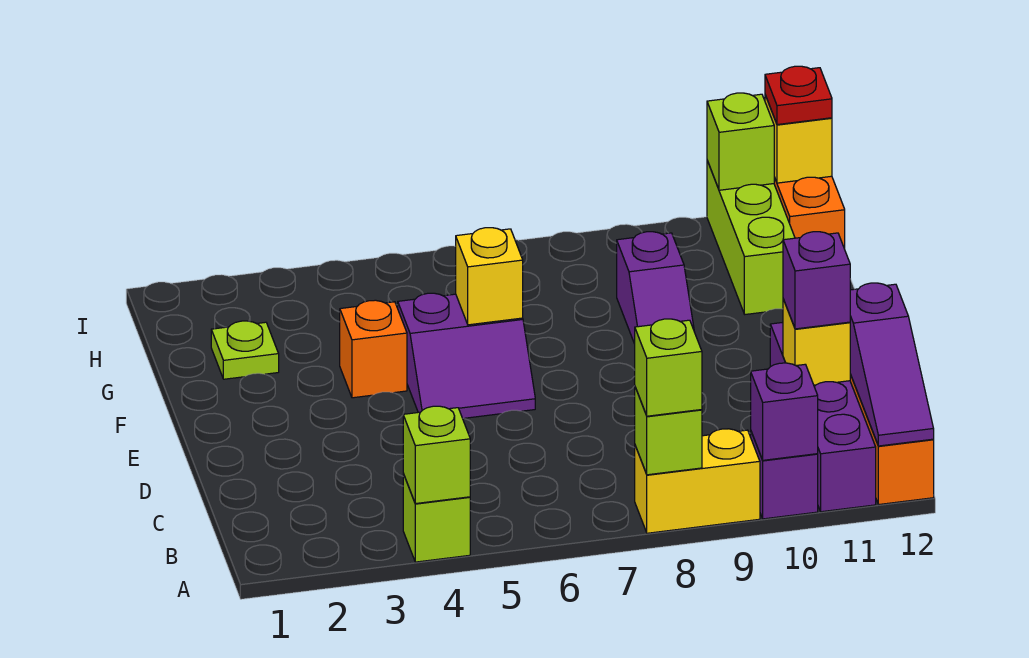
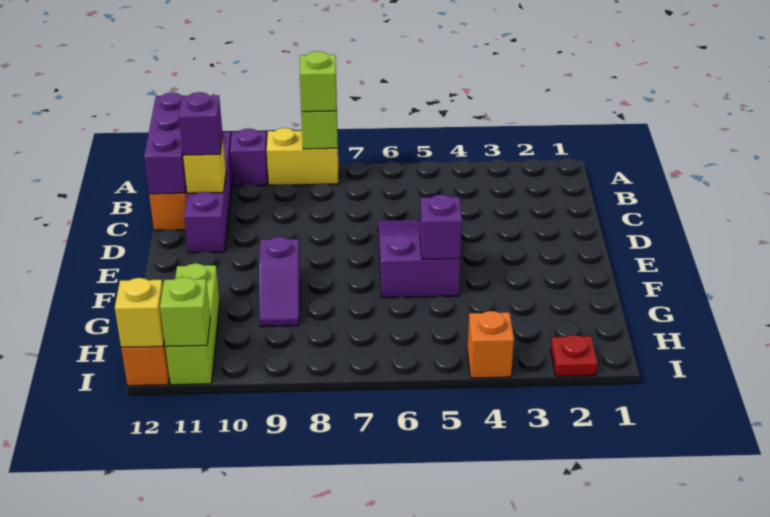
lime 1x1 brick [403,474,470,562] -> none
lime 1x1 brick [403,406,470,504] -> none
purple 1x1 brick [751,363,818,460] -> purple 1x1 brick moved to [420,194,462,260]
purple 1x3 slope [850,283,934,446] -> purple 1x3 brick [144,93,187,194]
purple 2x2 slope [398,293,535,418] -> purple 2x3 slope [378,220,460,298]
orange 1x1 brick [340,300,407,398] -> orange 1x1 brick moved to [467,311,514,378]
yellow 1x1 brick [456,228,523,325] -> none
purple 1x2 slope [617,232,694,344] -> purple 1x2 slope turned to [259,237,300,327]
lime 1x1 plate [211,321,279,379] -> none
red 1x1 plate [765,66,832,125] -> red 1x1 plate moved to [550,335,598,376]

